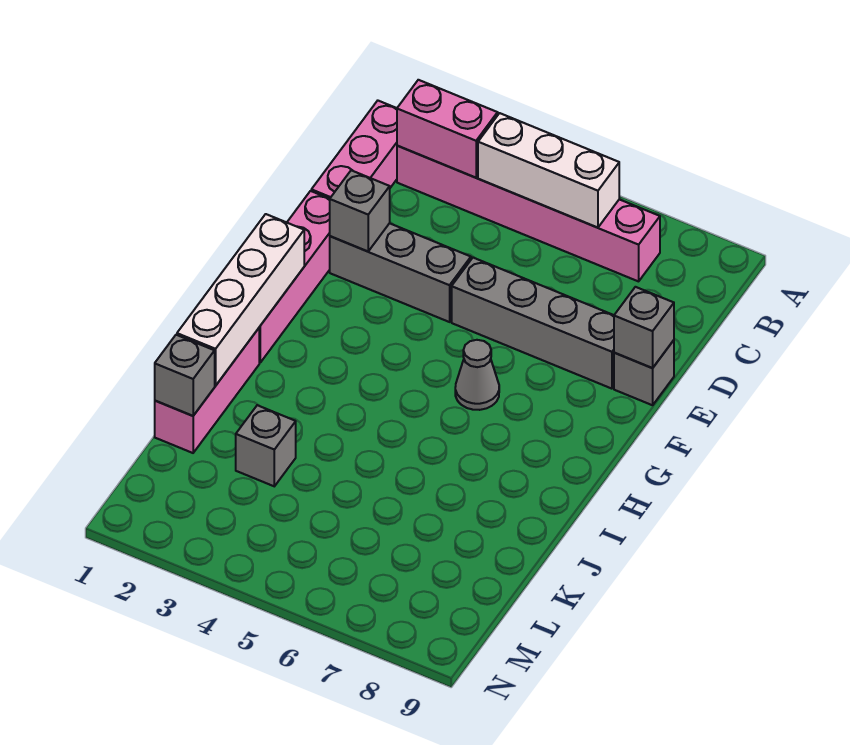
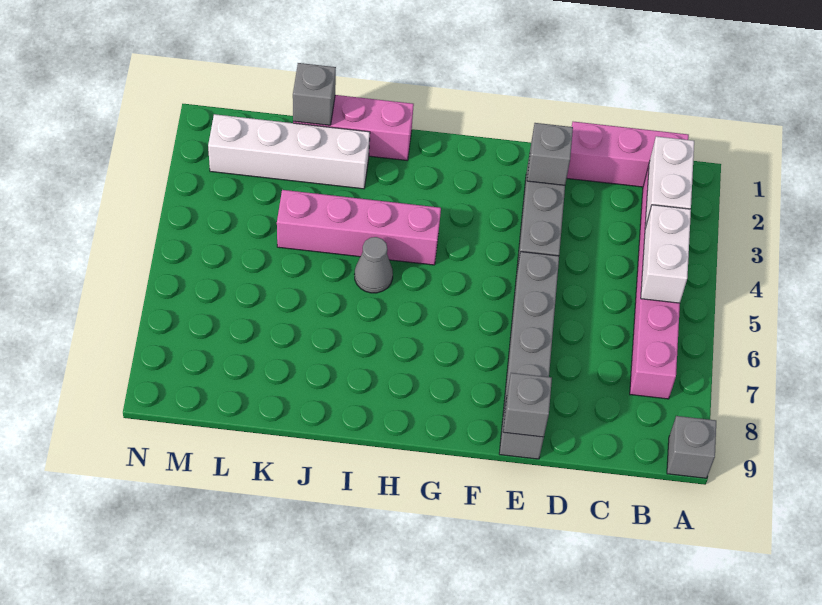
pink 1x2 brick [397,80,498,178] -> white 1x2 brick [645,136,694,228]
white 1x3 brick [478,113,619,228] -> white 1x2 brick [641,205,691,303]
pink 1x4 brick [259,191,330,362] -> pink 1x4 brick moved to [277,190,441,265]
white 1x4 brick [177,214,304,386] -> white 1x4 brick moved to [208,114,370,189]
grey 1x1 cone [455,340,499,410] -> grey 1x1 cone moved to [355,237,393,293]
grey 1x1 brick [236,405,296,486] -> grey 1x1 brick moved to [667,416,716,478]

